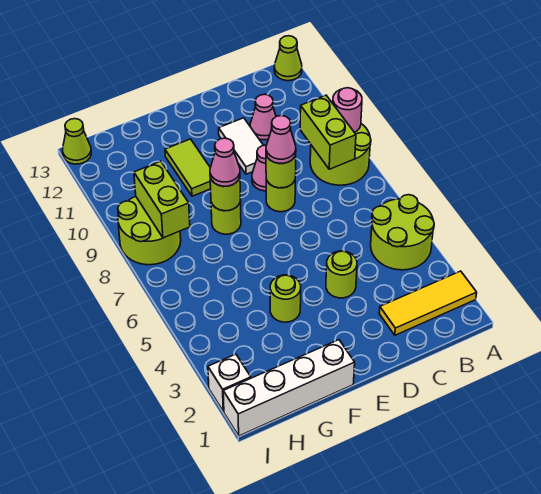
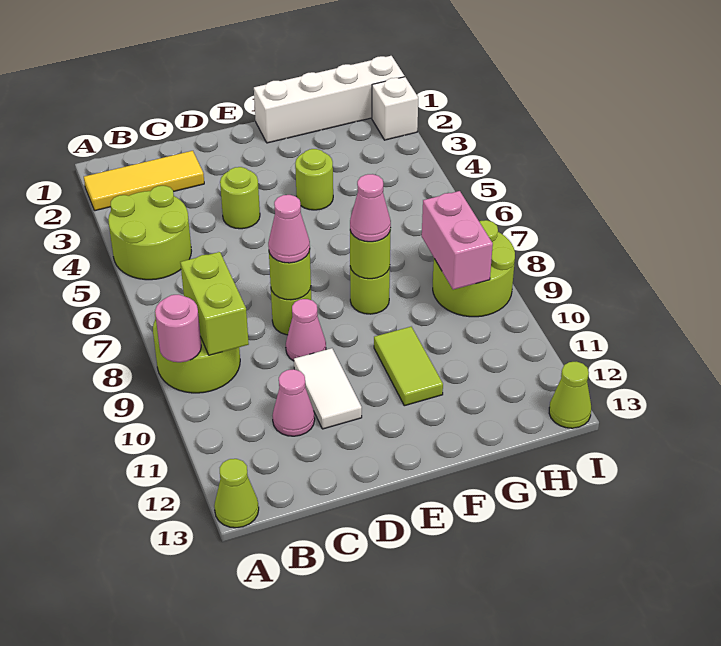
lime 1x2 brick [134,161,190,238] -> pink 1x2 brick [422,191,493,290]

